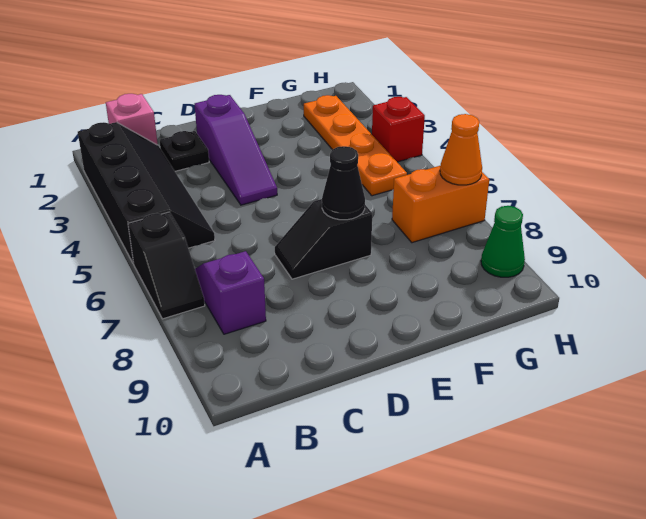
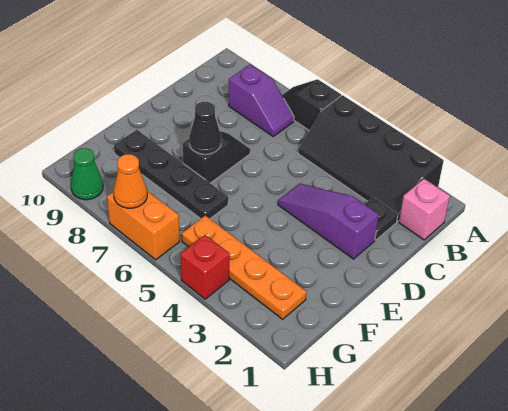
none -> black 1x4 plate [114,130,228,219]
orange 1x2 brick [392,166,489,243] -> orange 1x2 brick turned to [107,191,180,260]

